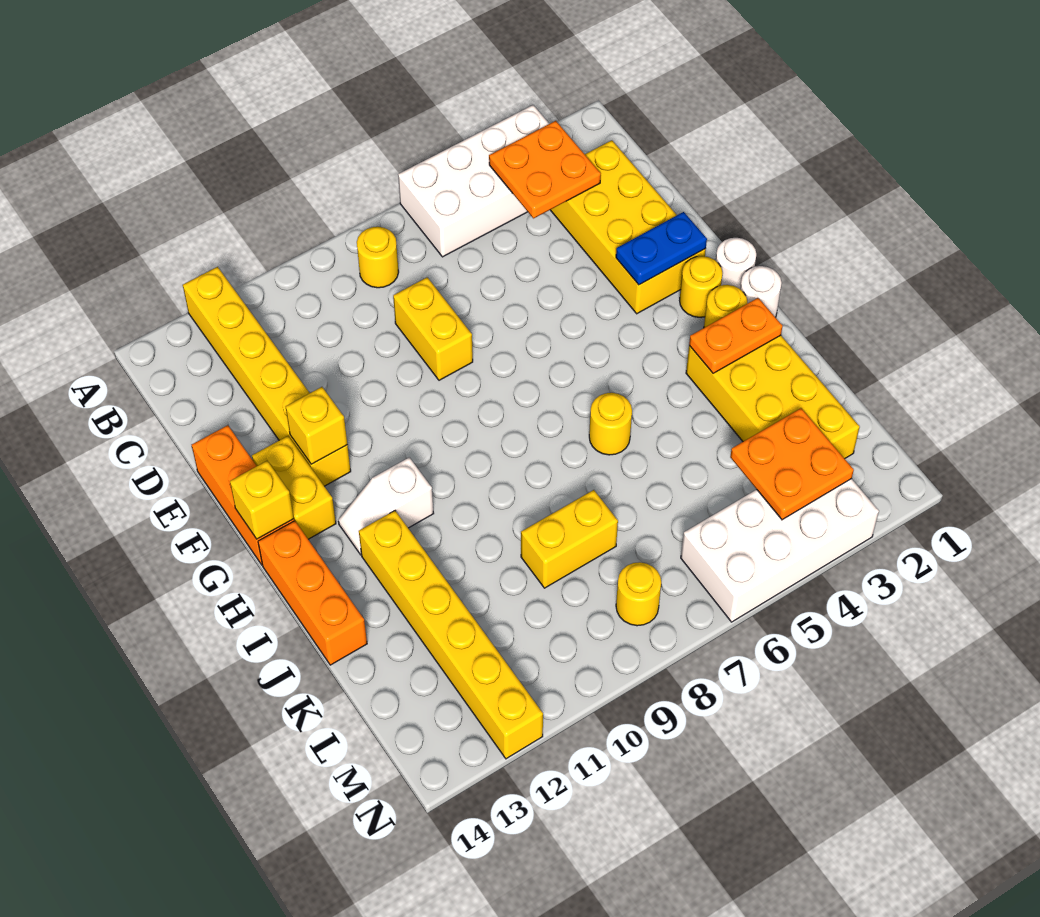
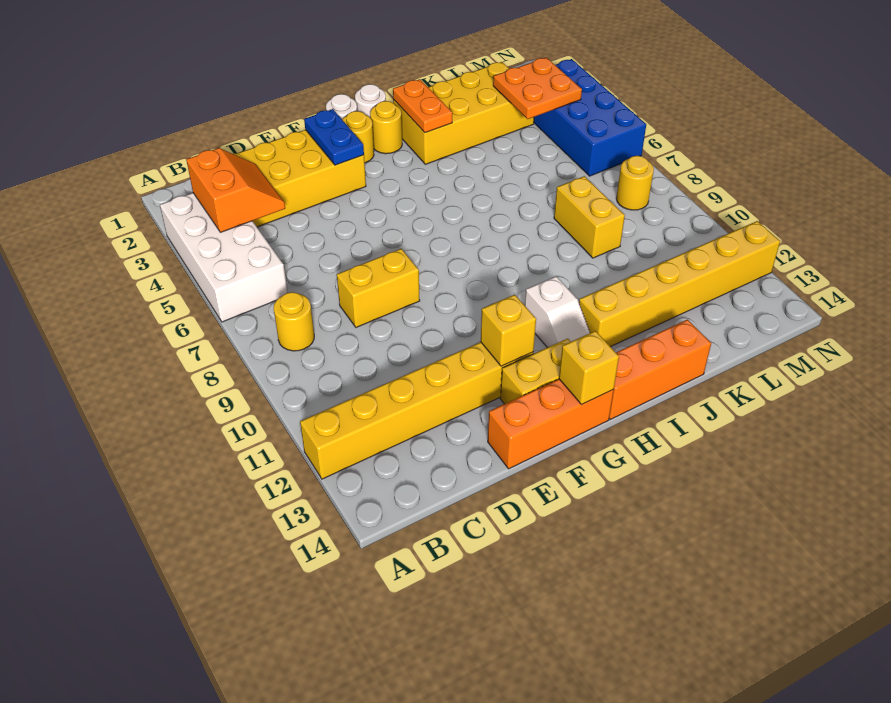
orange 2x2 plate [489,121,601,218] -> orange 2x2 slope [186,148,285,232]
yellow 1x1 round brick [589,393,632,455] -> none
white 2x4 brick [681,479,879,622] -> blue 2x4 brick [534,59,646,176]

